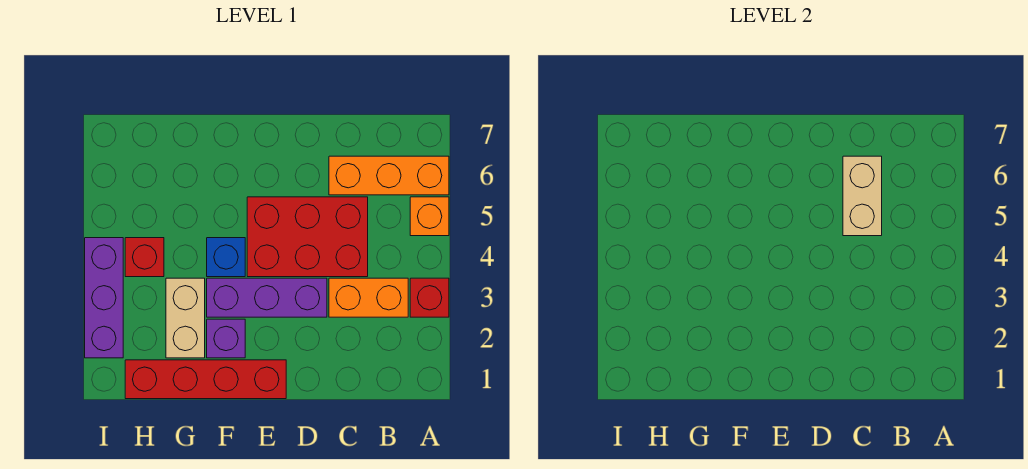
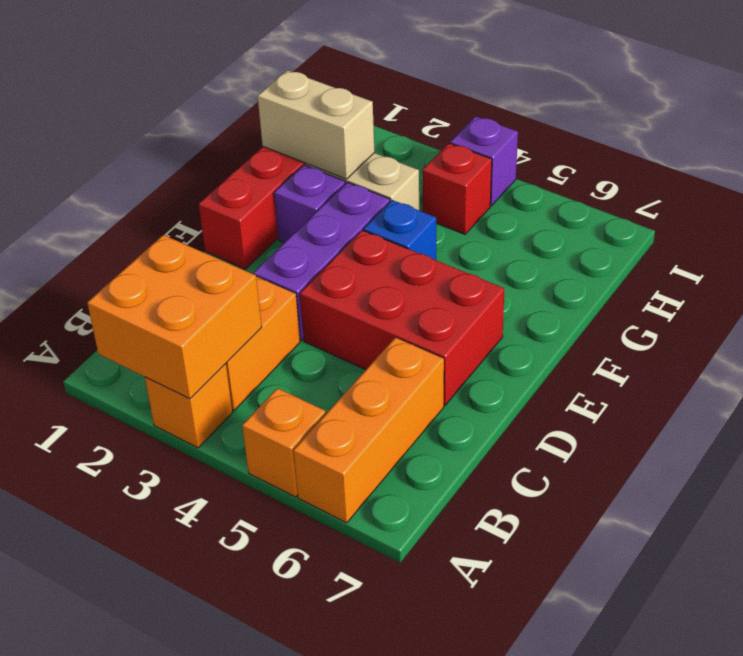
none -> orange 2x2 brick [87,235,262,399]
red 1x1 brick [410,278,449,317] -> orange 1x1 brick [145,364,233,448]
red 2x3 brick [247,197,368,277] -> red 2x3 brick turned to [300,230,504,405]
tan 1x2 brick [843,156,882,236] -> tan 1x2 brick moved to [258,70,374,179]
purple 1x3 brick [85,238,123,358] -> purple 1x1 brick [450,116,518,206]

